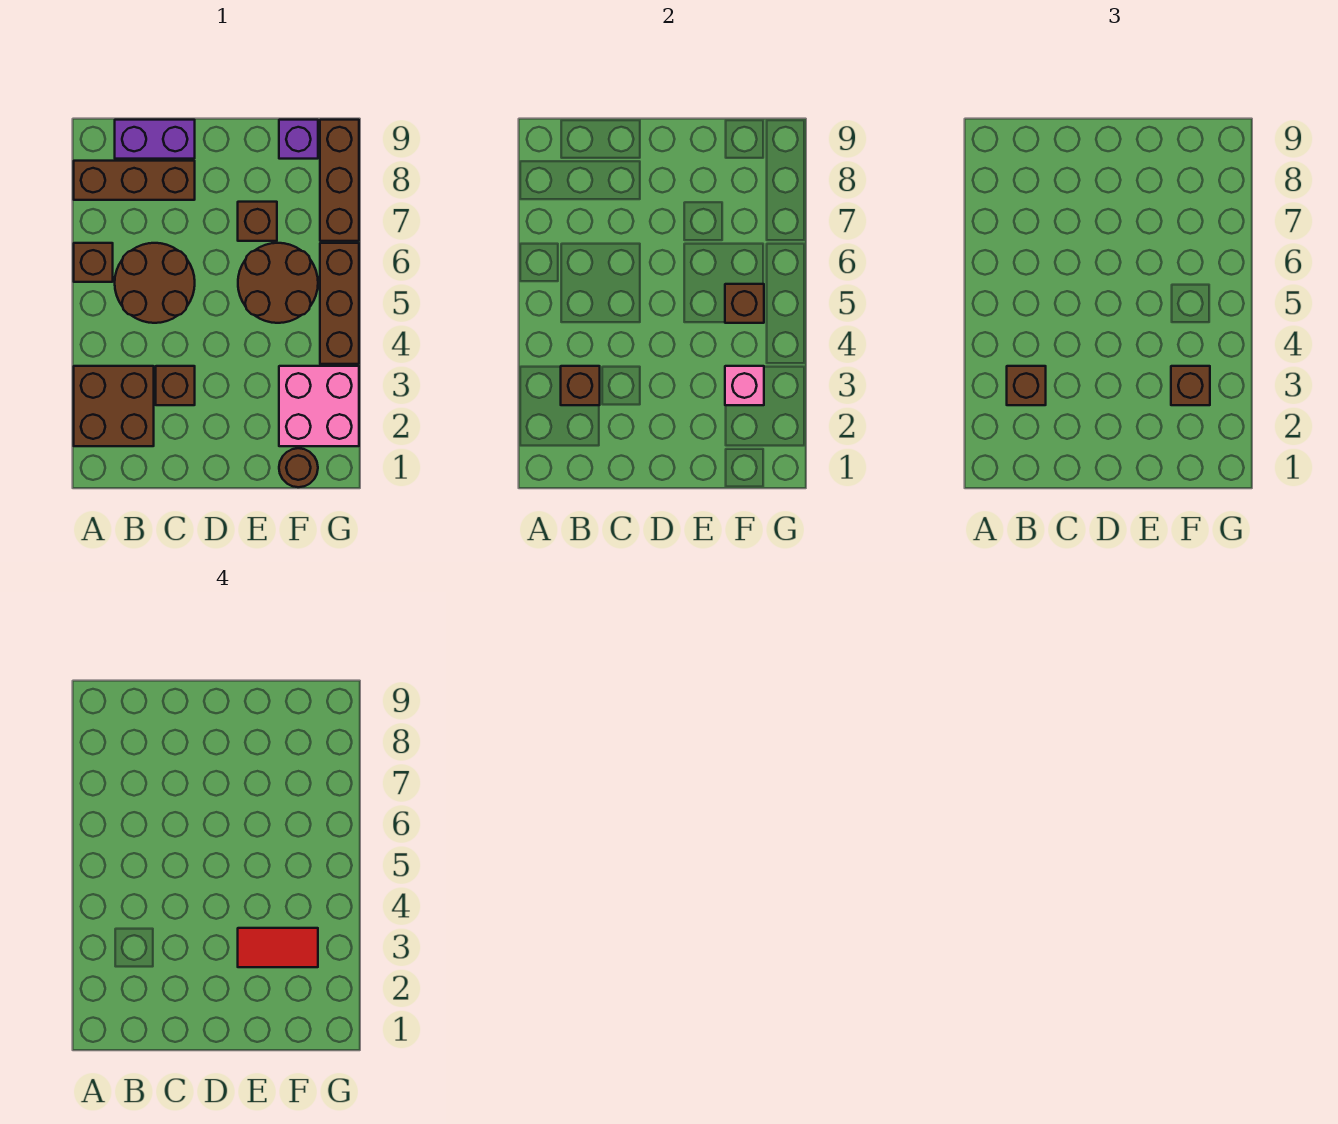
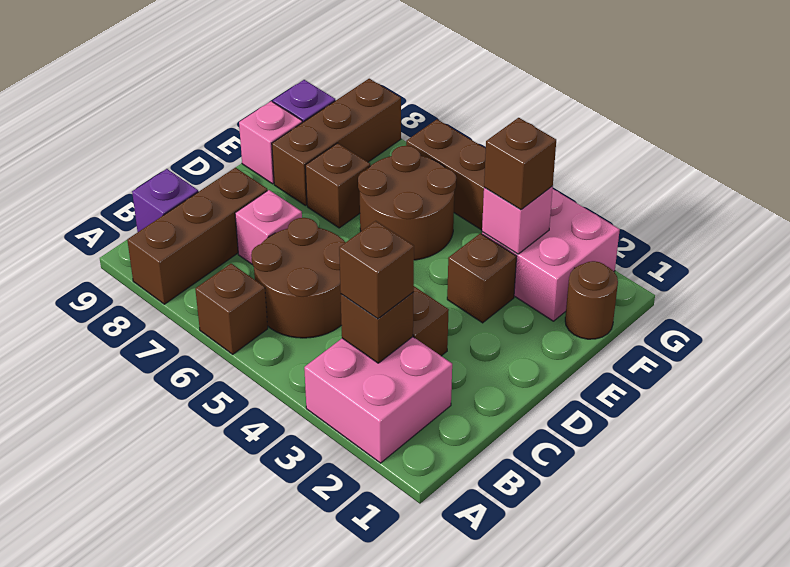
brown 2x2 brick [74,366,154,446] -> pink 2x2 brick [304,337,452,463]
purple 1x2 brick [115,120,195,159] -> purple 1x1 brick [132,169,198,232]
none -> pink 1x1 brick [235,190,302,264]
red 1x2 tile [238,928,318,967] -> none
none -> pink 1x1 brick [239,101,302,184]
brown 1x1 brick [725,284,764,323] -> brown 1x1 brick moved to [447,233,517,323]
brown 1x3 brick [320,120,359,241] -> brown 1x3 brick turned to [272,79,401,206]

